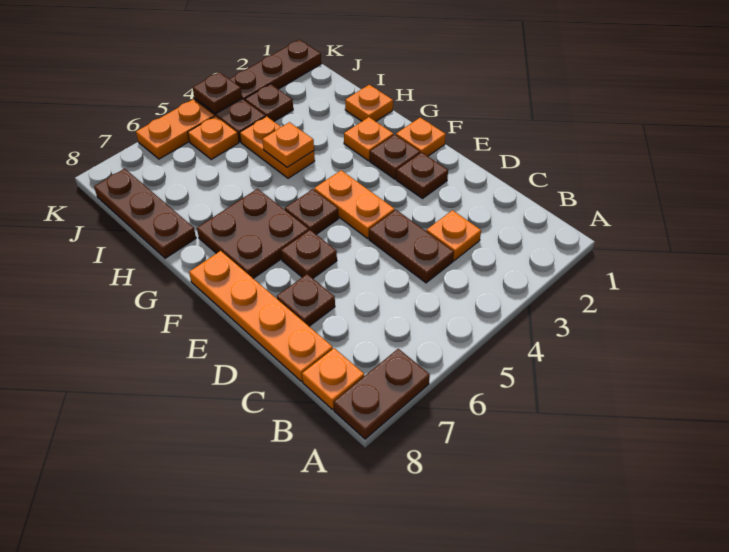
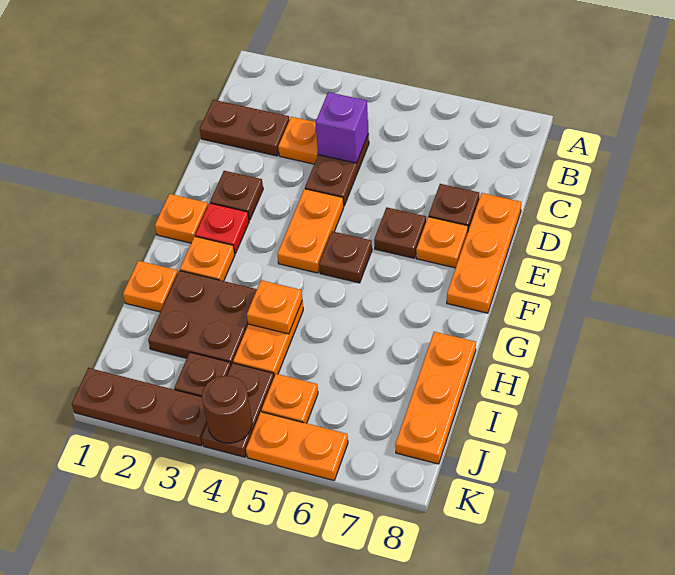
brown 1x2 plate [334,349,430,439] -> brown 1x2 plate moved to [200,100,289,156]
orange 1x1 plate [302,348,364,410] -> orange 1x1 plate moved to [416,217,468,268]
none -> purple 1x1 brick [315,92,368,163]
orange 1x4 plate [189,251,333,381] -> orange 1x3 plate [447,193,521,313]
brown 1x1 plate [370,135,420,179] -> red 1x1 plate [195,203,249,254]
brown 2x2 plate [197,189,309,279] -> brown 2x2 plate moved to [148,271,257,365]
brown 1x3 plate [94,169,196,258] -> orange 1x3 plate [395,332,476,464]
brown 1x1 plate [193,72,242,114] -> brown 1x1 round brick [202,376,252,443]

